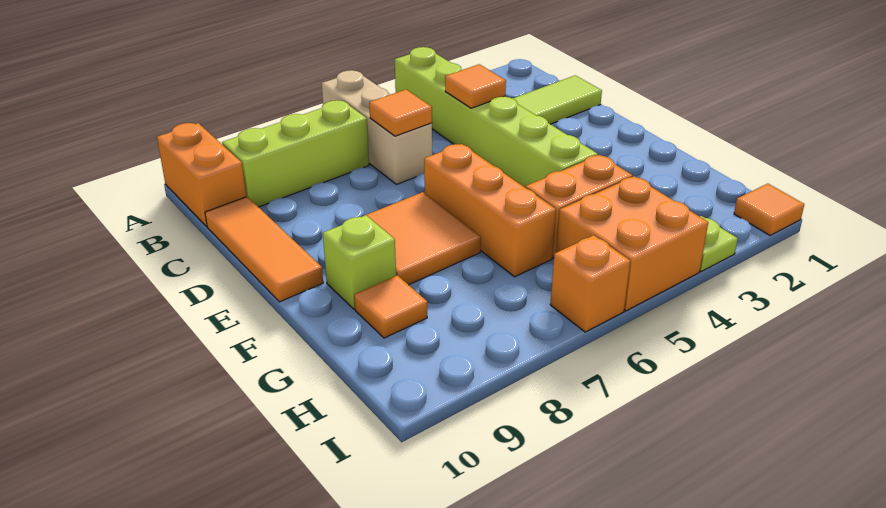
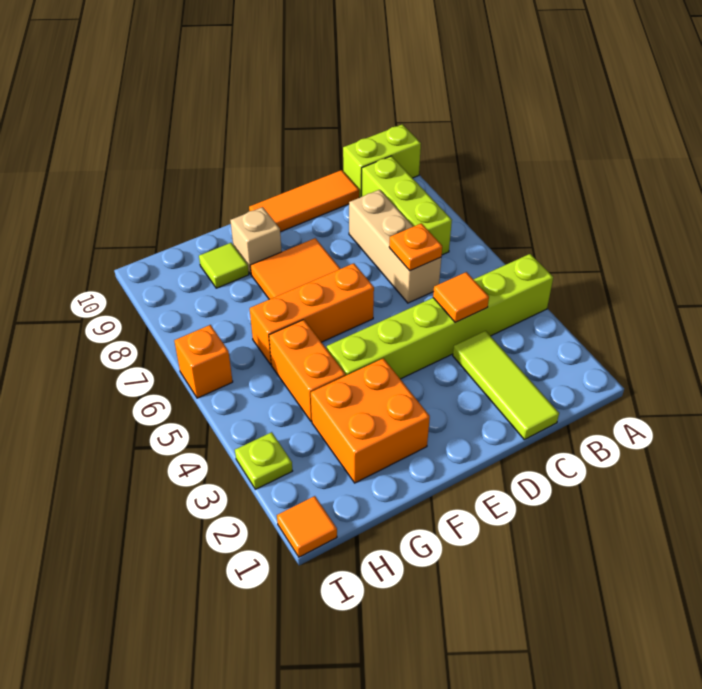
tan 1x3 brick [322,70,432,185] -> tan 1x3 brick turned to [349,190,441,303]
orange 1x2 brick [157,123,246,227] -> lime 1x2 brick [343,124,421,198]
orange 1x1 tile [369,90,432,136] -> orange 1x1 plate [389,223,442,271]
lime 1x1 brick [323,215,396,309] -> tan 1x1 brick [230,207,282,274]
orange 1x1 tile [354,275,427,338] -> lime 1x1 tile [199,243,249,288]
orange 2x2 brick [556,176,708,311] -> orange 2x2 brick moved to [311,358,430,483]

